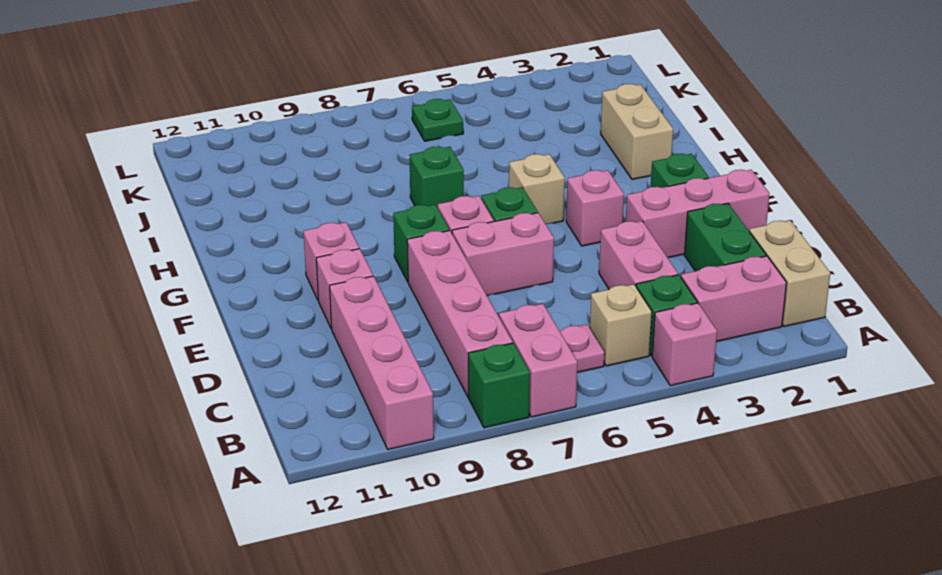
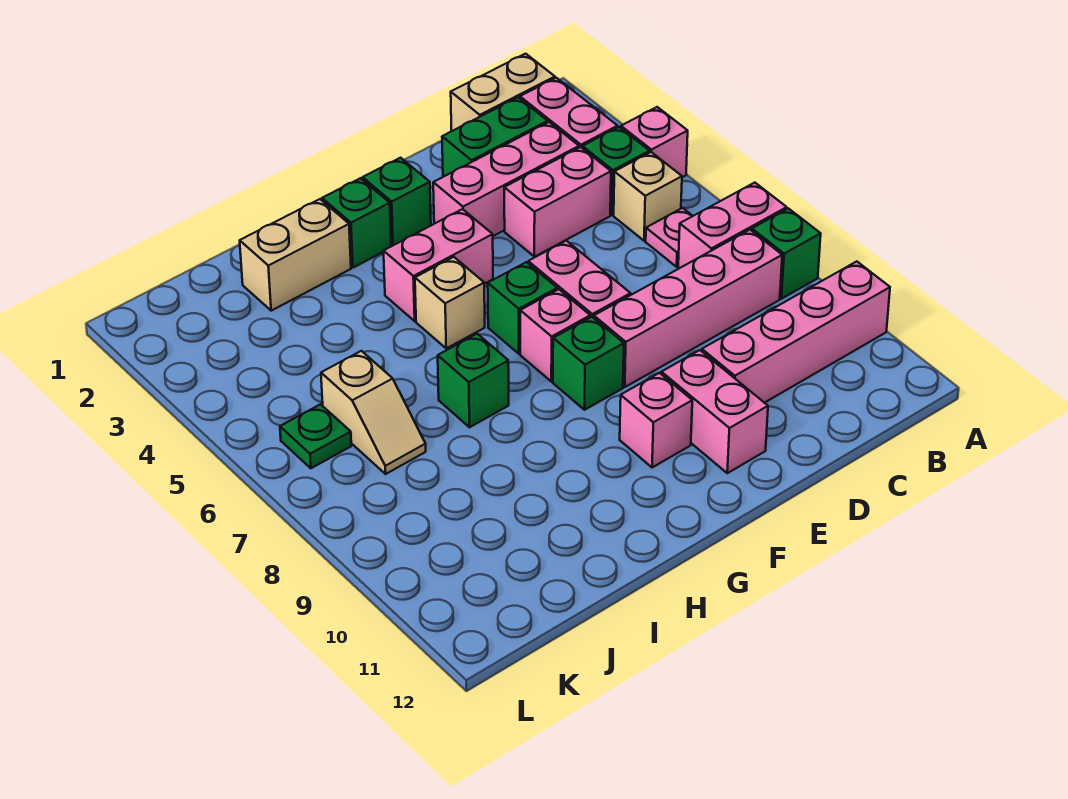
pink 1x3 brick [626,170,770,258] -> pink 1x3 brick turned to [433,122,579,236]
pink 1x1 brick [316,248,373,329] -> pink 1x2 brick [661,350,768,473]
pink 1x1 brick [566,170,624,246] -> pink 1x2 brick [384,209,493,321]
none -> green 1x1 brick [322,178,391,268]
none -> tan 1x2 slope [321,351,426,474]

